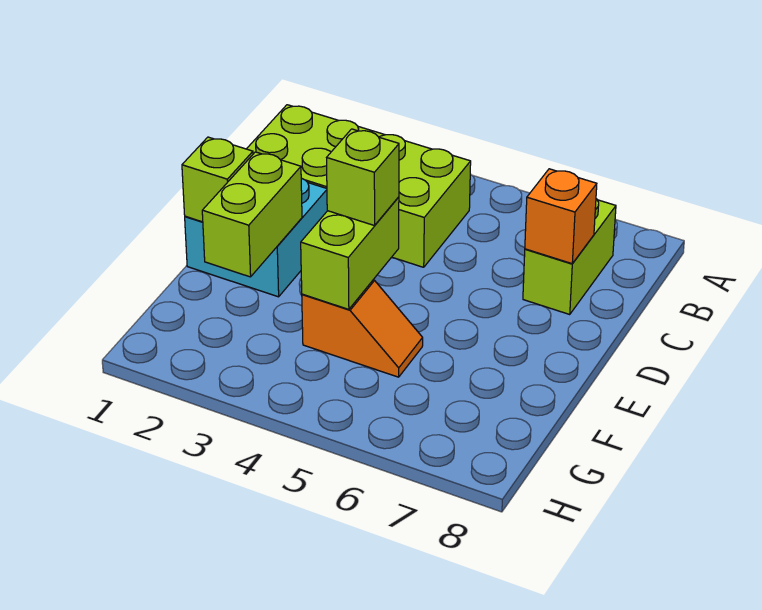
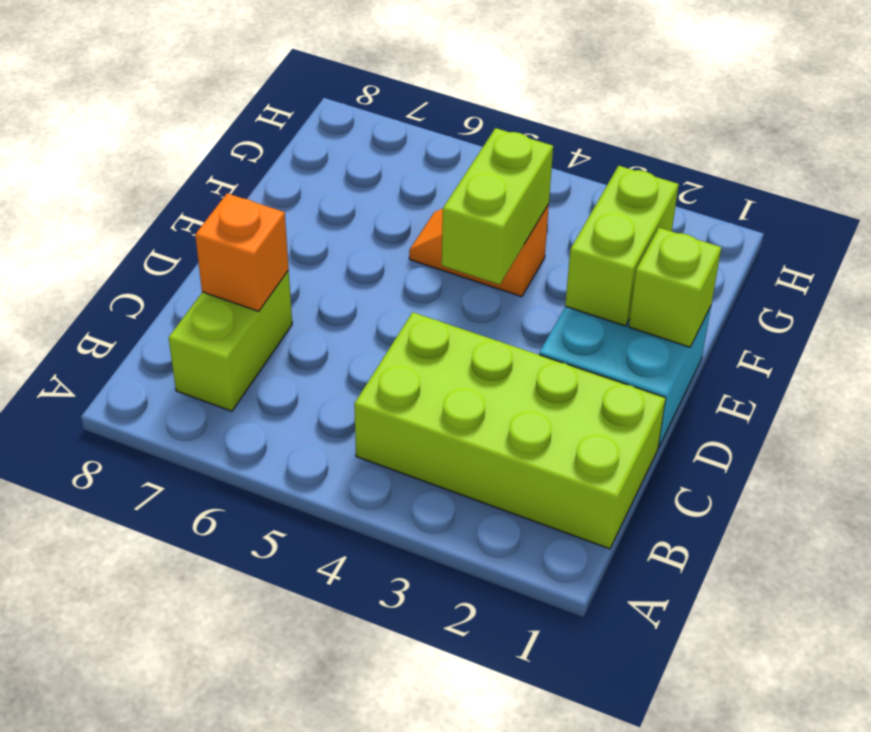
lime 1x1 brick [327,129,399,226] -> none

